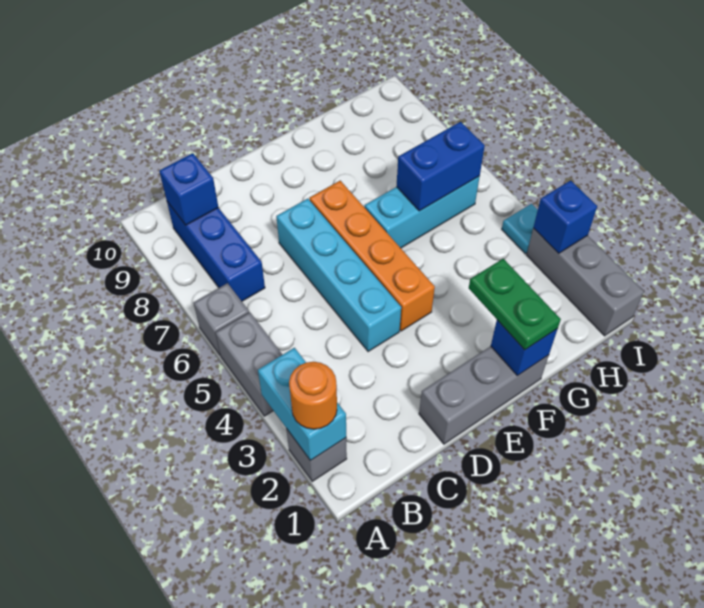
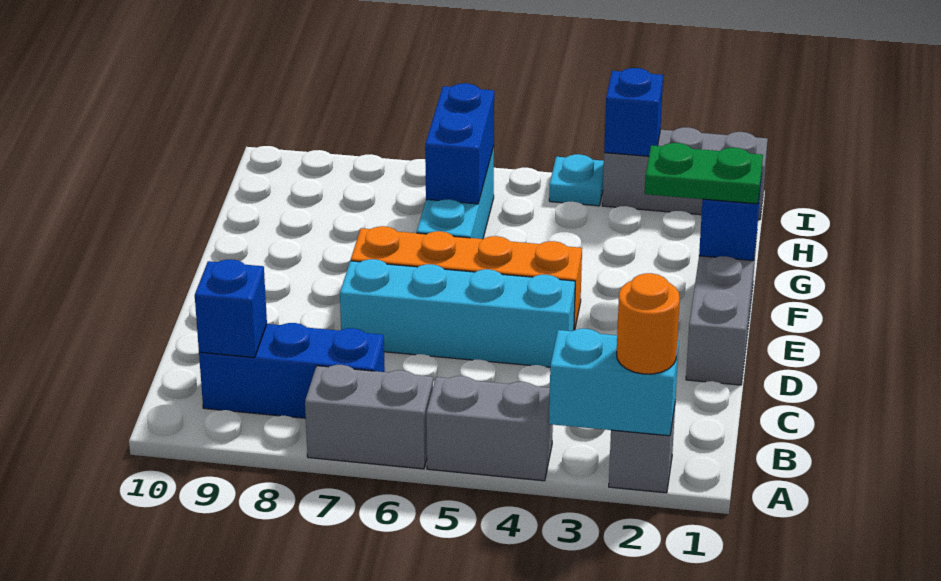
grey 1x1 brick [194,283,249,355] -> grey 1x2 brick [305,365,433,469]

